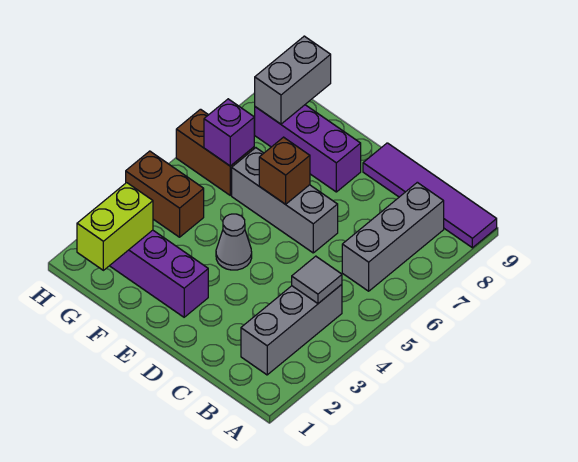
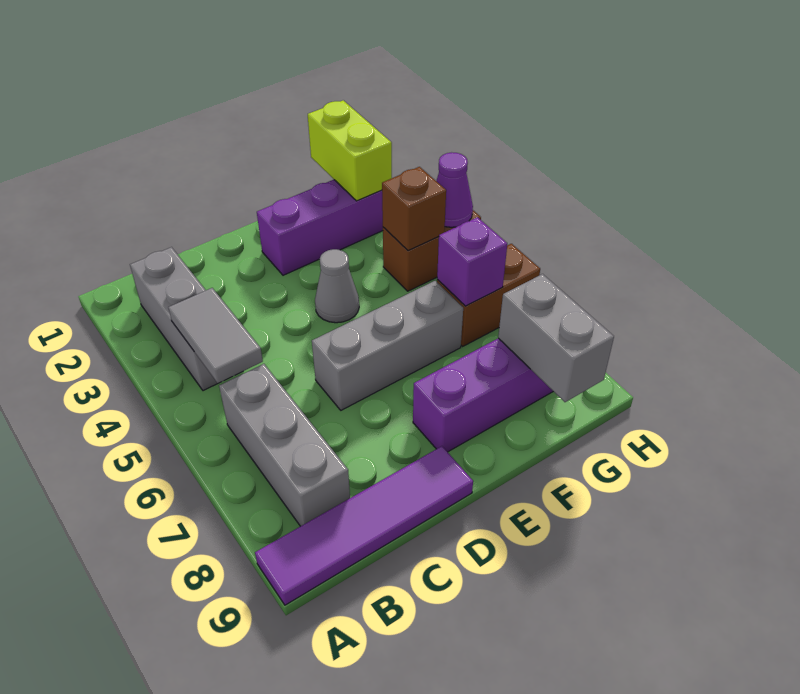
grey 1x1 tile [292,256,342,303] -> grey 1x2 tile [168,288,263,383]
brown 1x1 brick [259,137,310,204] -> brown 1x1 brick moved to [382,167,446,251]
none -> purple 1x1 cone [437,152,473,227]

